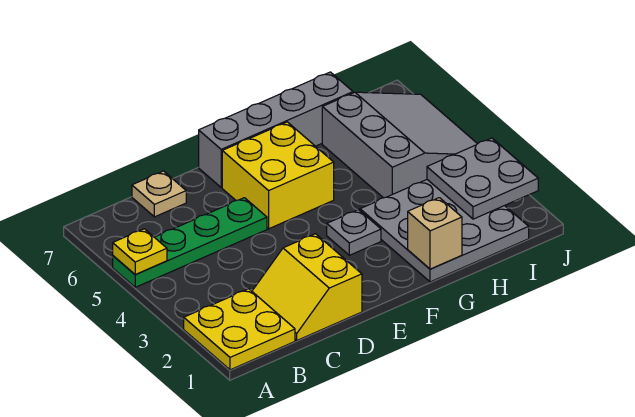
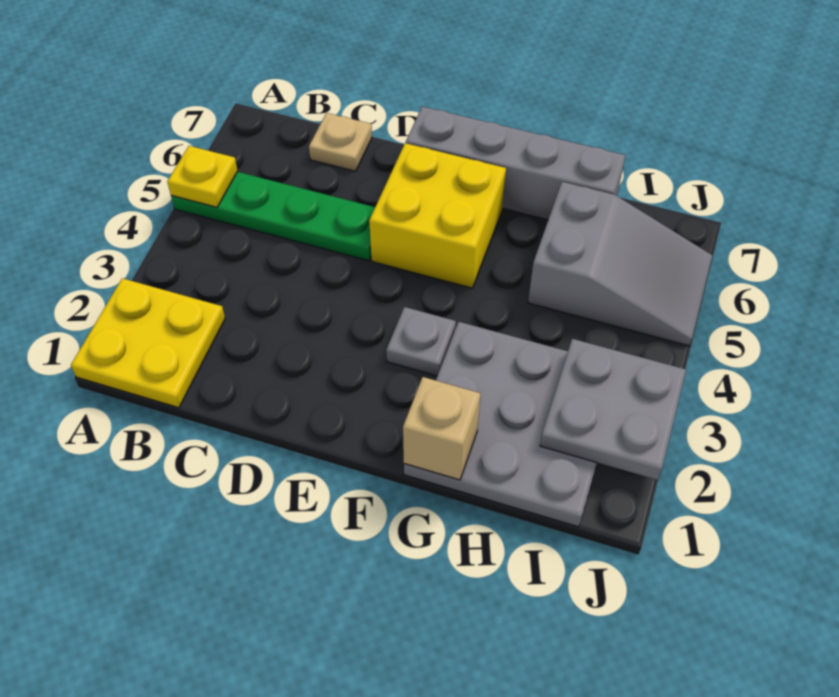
yellow 2x2 slope [252,234,362,340] -> none
grey 3x3 slope [322,92,477,198] -> grey 2x3 slope [528,182,713,346]

